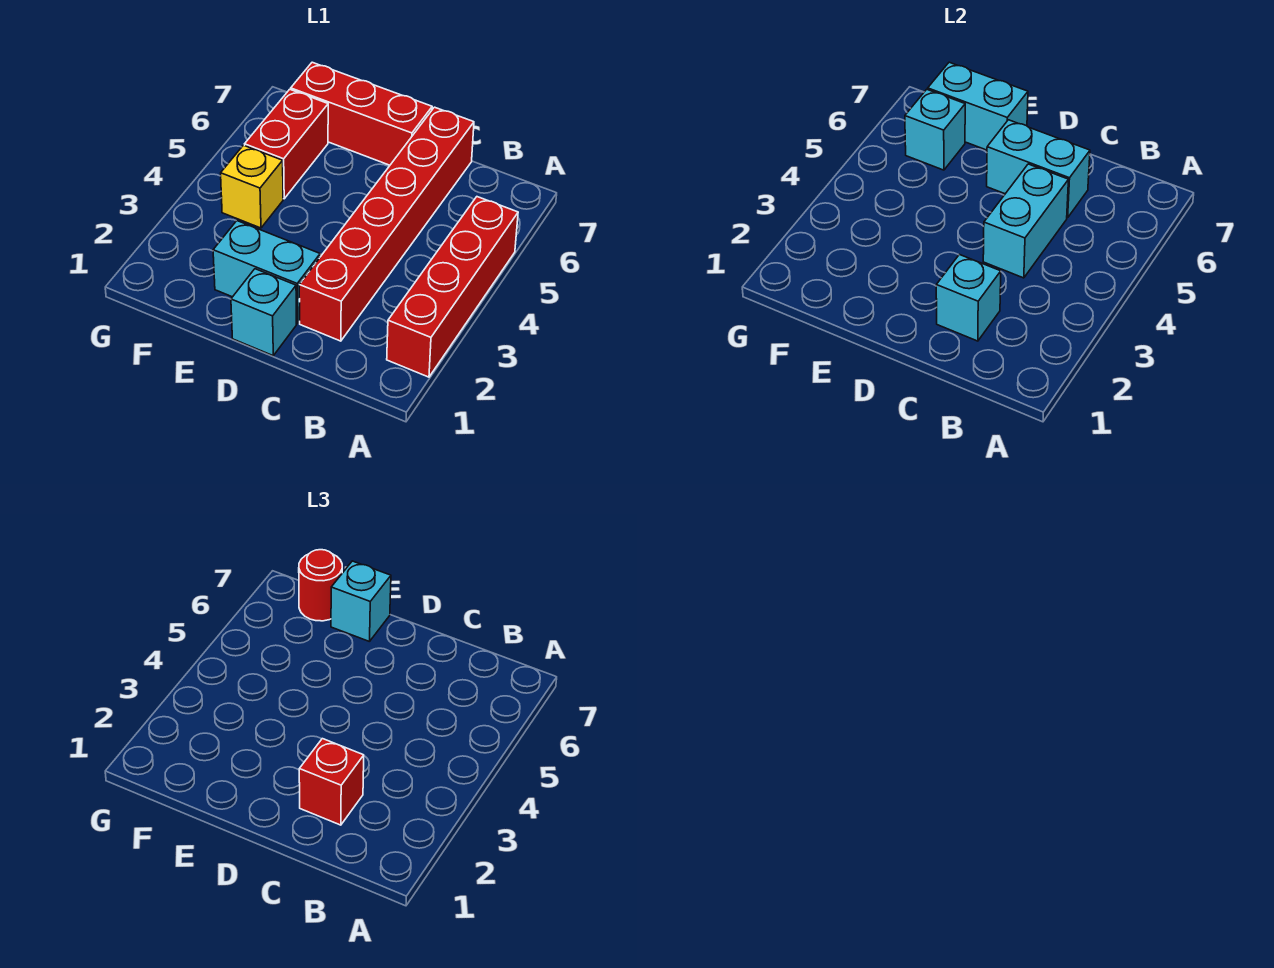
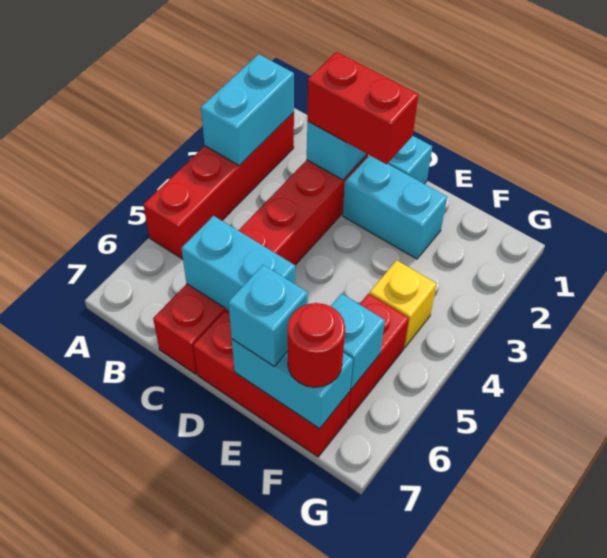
red 1x1 brick [299,739,364,825] -> red 1x2 brick [307,52,418,164]
cyan 1x2 brick [983,164,1068,278] -> cyan 1x2 brick moved to [201,54,294,166]

